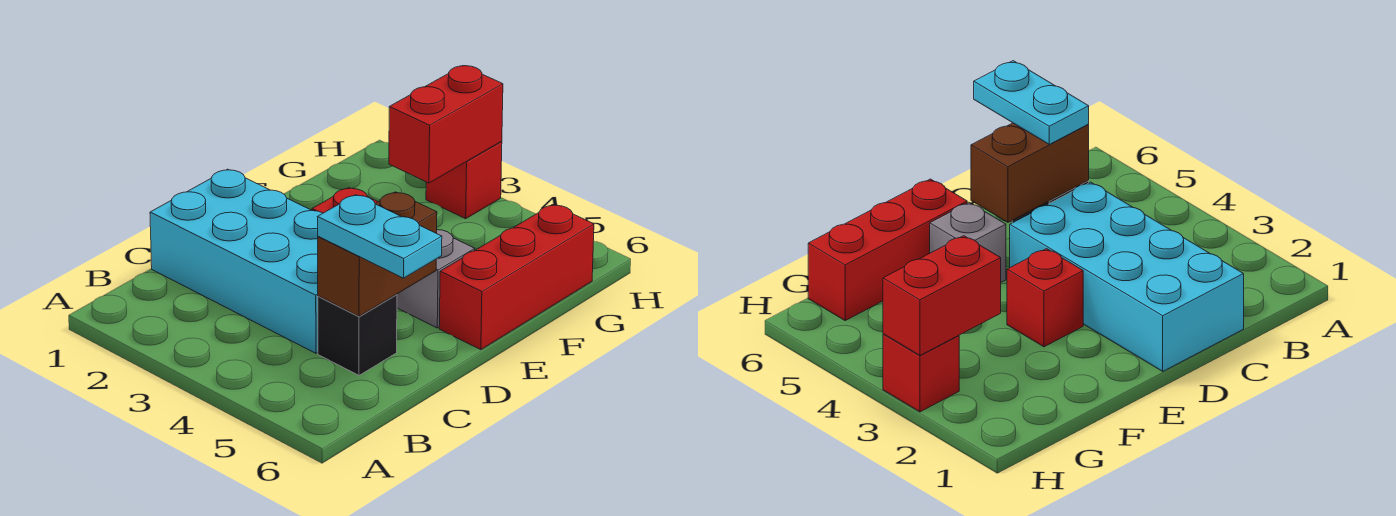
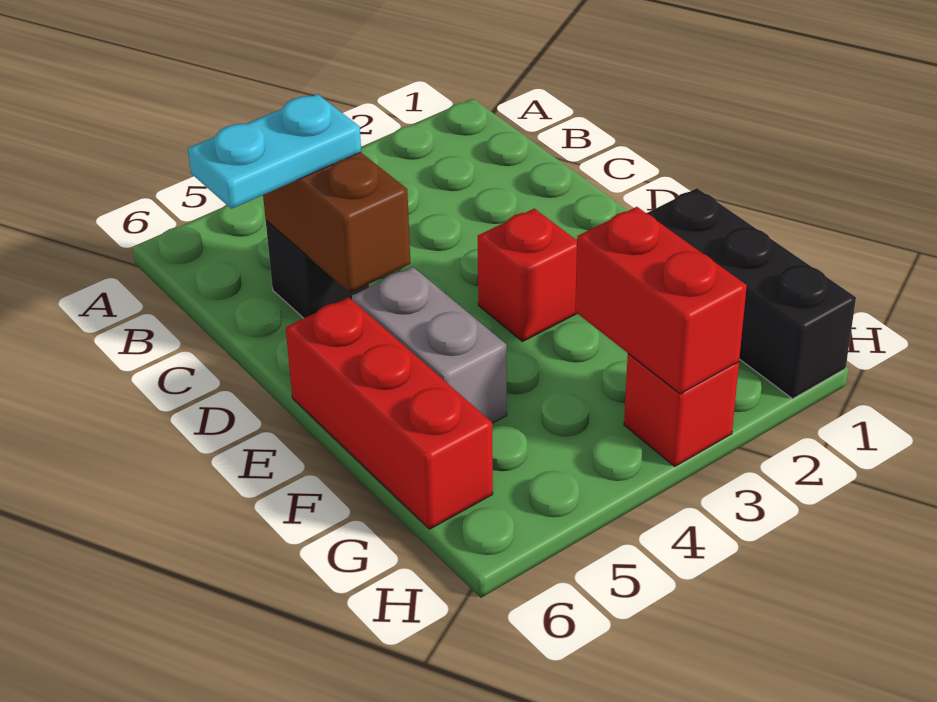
cyan 2x4 brick [150,169,323,353] -> none
grey 1x1 brick [397,230,475,328] -> grey 1x2 brick [352,267,507,423]
none -> black 1x3 brick [647,188,856,399]

